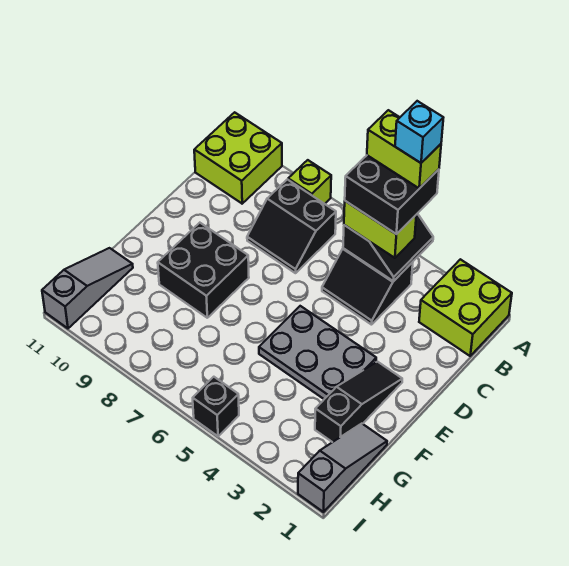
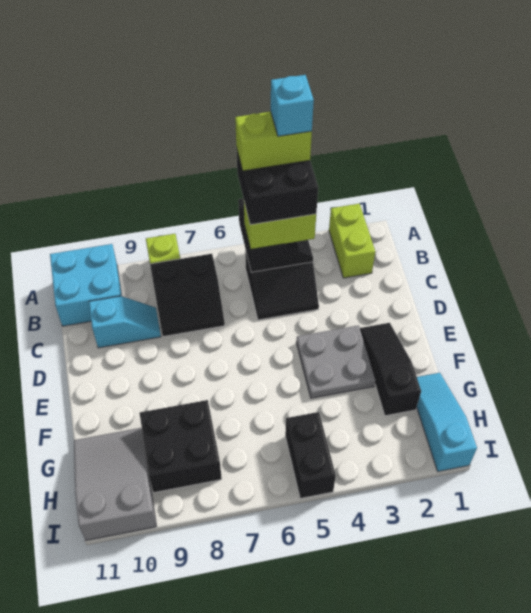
lime 2x2 brick [419,259,512,356] -> lime 1x2 brick [329,204,375,278]
lime 2x2 brick [194,112,282,204] -> cyan 2x2 brick [50,244,122,326]
none -> cyan 1x2 slope [89,296,161,348]
grey 2x3 plate [259,306,376,399] -> grey 2x2 plate [296,325,375,398]
black 2x2 brick [158,223,249,318] -> black 2x2 brick moved to [140,400,222,493]
grey 1x3 slope [298,424,387,512] -> cyan 1x3 slope [417,373,477,471]
grey 1x3 slope [42,248,133,328] -> grey 2x3 slope [74,428,156,540]
black 1x1 brick [193,377,239,436] -> black 1x2 brick [285,412,336,499]

